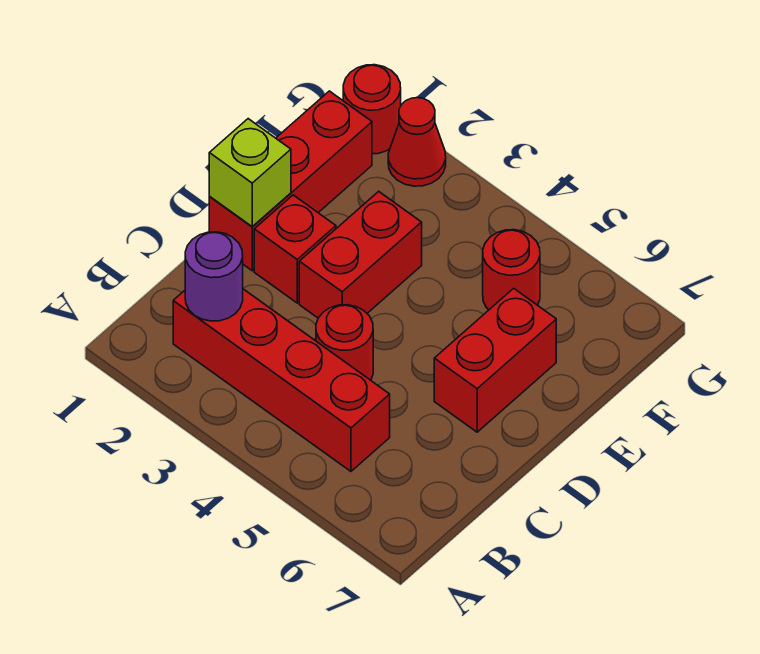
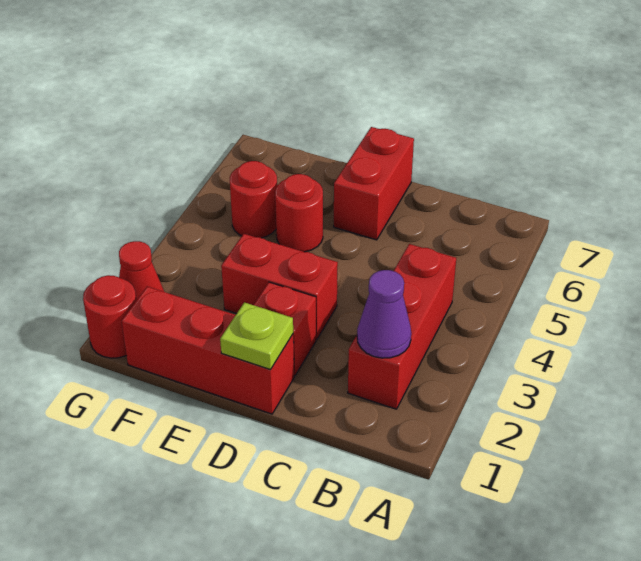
red 1x4 brick [173,289,390,471] -> red 1x3 brick [348,244,456,409]
purple 1x1 round brick [185,232,243,321] -> purple 1x1 cone [357,270,411,358]
red 1x1 round brick [316,305,373,380] -> red 1x1 round brick moved to [275,174,323,252]
lime 1x1 brick [209,119,291,227] -> lime 1x1 plate [220,302,293,370]
red 1x2 brick [434,288,556,432] -> red 1x2 brick turned to [334,127,414,240]

